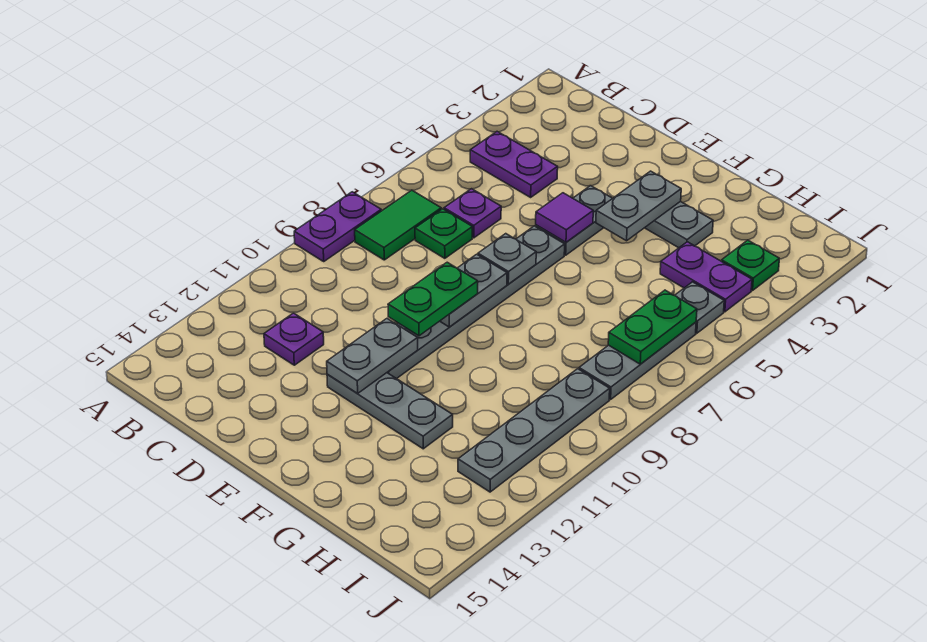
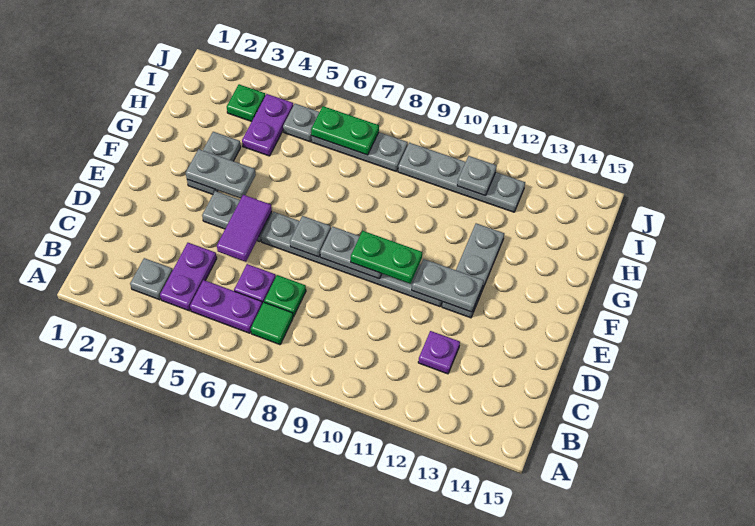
purple 1x2 plate [294,192,381,261] -> purple 1x2 plate moved to [190,280,262,333]
none -> grey 1x1 plate [130,258,173,300]
green 1x2 tile [355,190,441,260] -> green 1x1 tile [251,302,293,345]
purple 1x1 tile [536,193,593,242] -> purple 1x2 tile [217,195,272,262]
none -> grey 1x1 plate [457,156,497,196]

